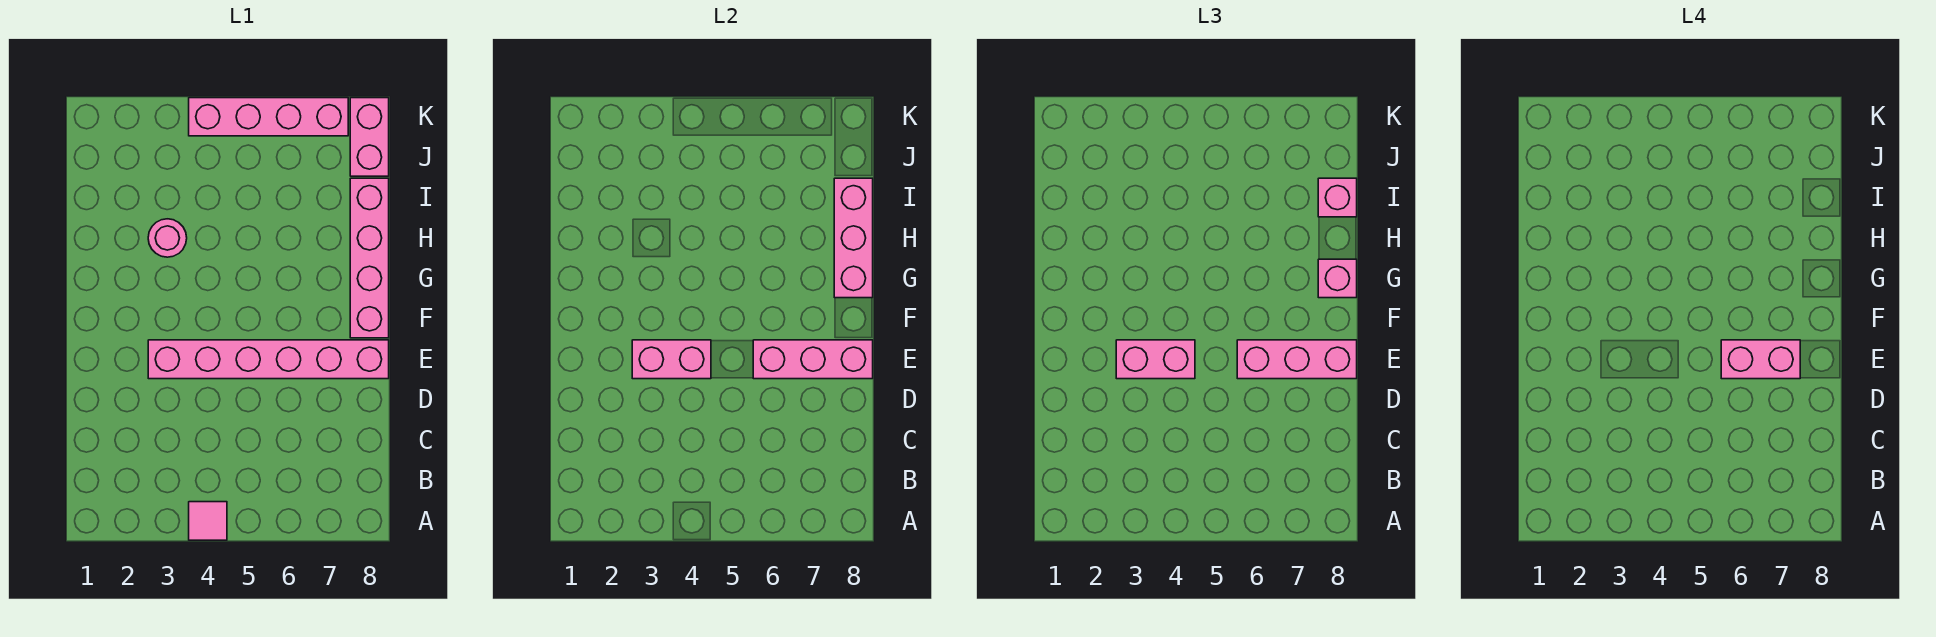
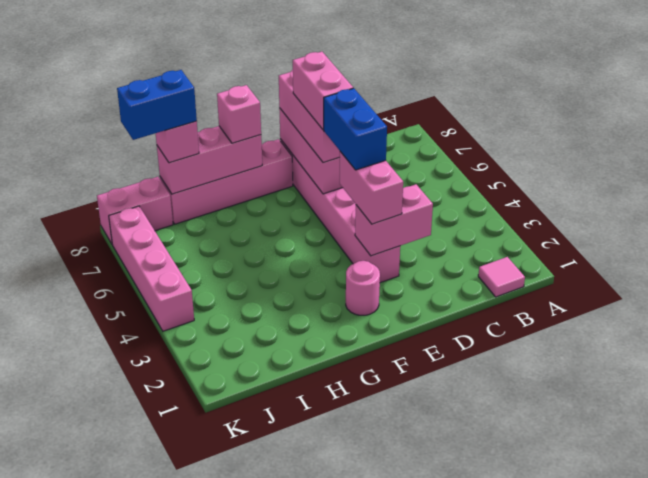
pink 1x1 tile [189,502,227,540] -> pink 1x1 tile moved to [478,257,525,297]
pink 1x2 brick [632,340,711,379] -> pink 1x2 brick turned to [355,184,433,256]
none -> blue 1x2 brick [324,88,387,170]
pink 1x1 round brick [148,219,187,257] -> pink 1x1 round brick moved to [346,261,380,315]
none -> blue 1x2 brick [117,70,197,140]

